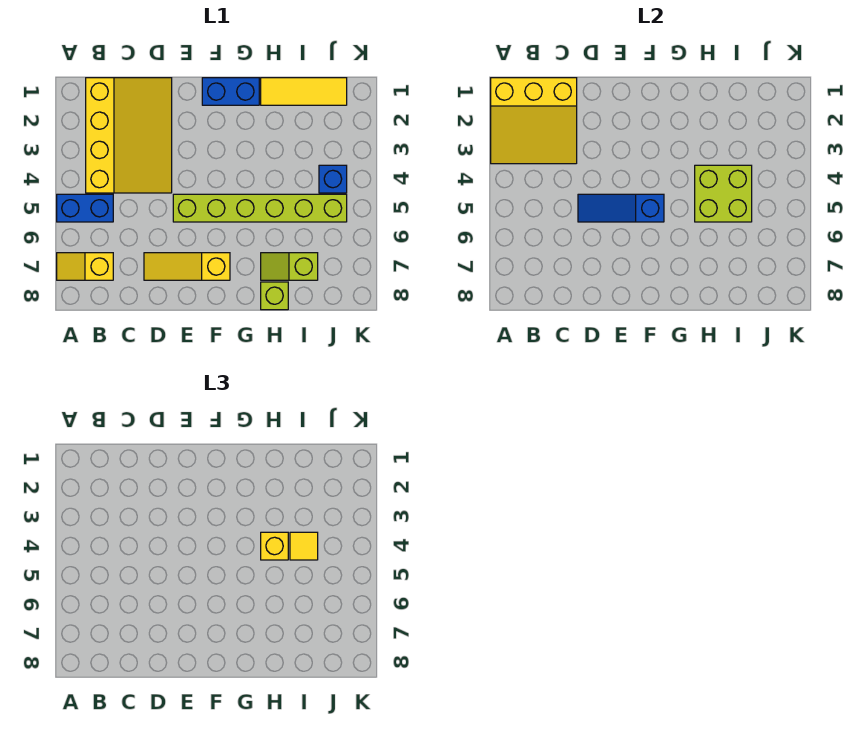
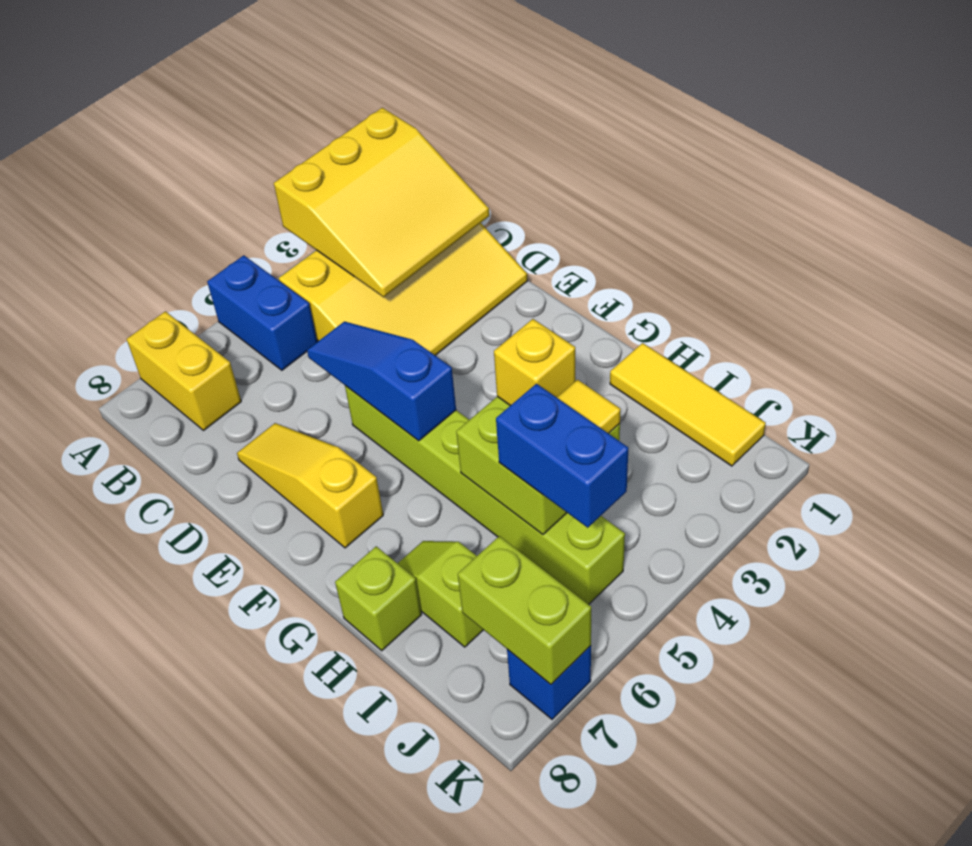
yellow 3x3 slope [491,78,577,164] -> yellow 3x3 slope turned to [274,108,489,297]
yellow 1x2 slope [57,253,113,280] -> yellow 1x2 brick [127,311,241,430]
blue 1x2 brick [202,78,259,105] -> blue 1x2 brick moved to [496,384,628,528]
blue 1x1 brick [319,165,347,193] -> blue 1x1 brick moved to [507,646,591,719]
none -> lime 1x2 brick [458,536,591,684]

